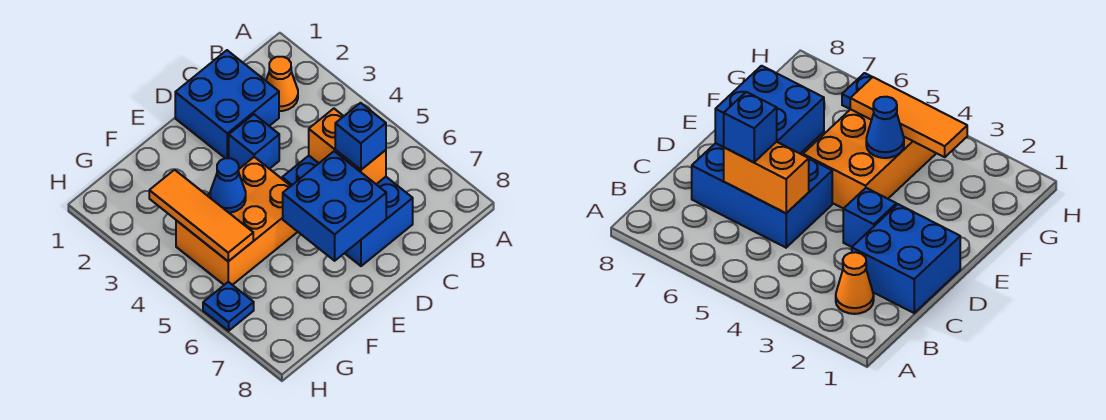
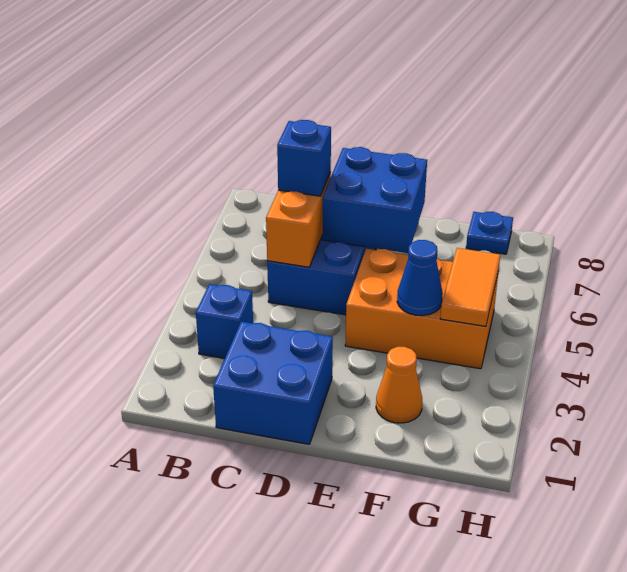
orange 1x1 cone [266,57,298,111] -> orange 1x1 cone moved to [376,347,422,423]
blue 1x1 brick [229,114,279,169] -> blue 1x1 brick moved to [196,284,253,358]
orange 1x3 tile [149,170,253,261] -> orange 1x2 tile [440,248,500,326]
blue 1x1 plate [203,282,254,331] -> blue 1x1 plate moved to [466,212,513,254]

